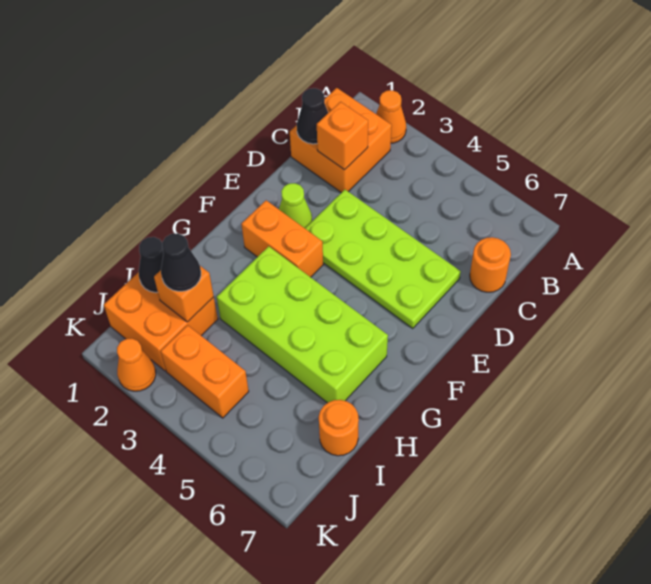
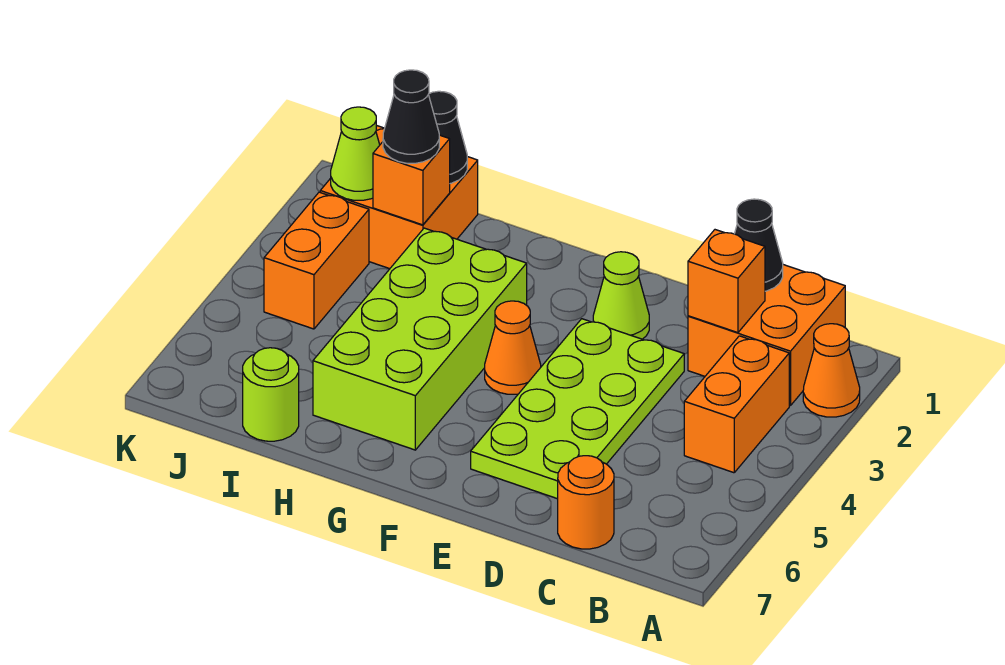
orange 1x2 brick [241,200,323,277] -> orange 1x2 brick moved to [684,336,789,473]
orange 1x1 round brick [319,400,359,456] -> lime 1x1 round brick [243,348,299,441]
none -> lime 1x1 cone [331,107,380,200]
orange 1x1 cone [117,339,156,391] -> orange 1x1 cone moved to [485,301,541,394]

